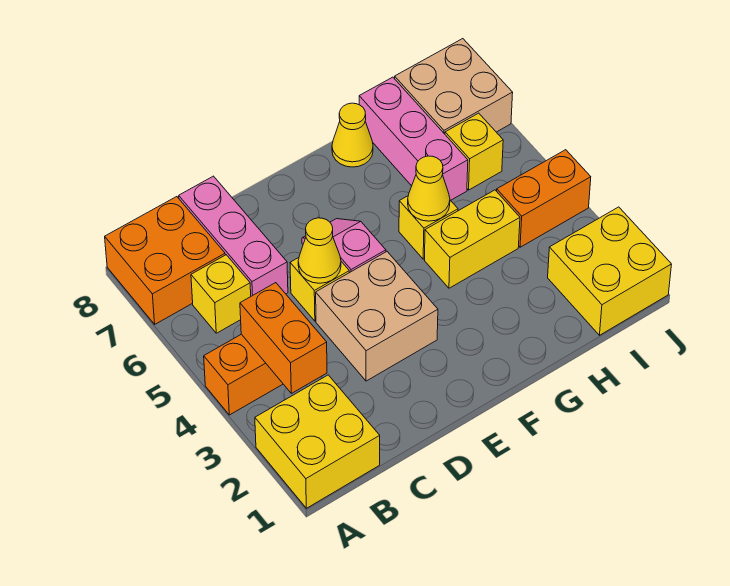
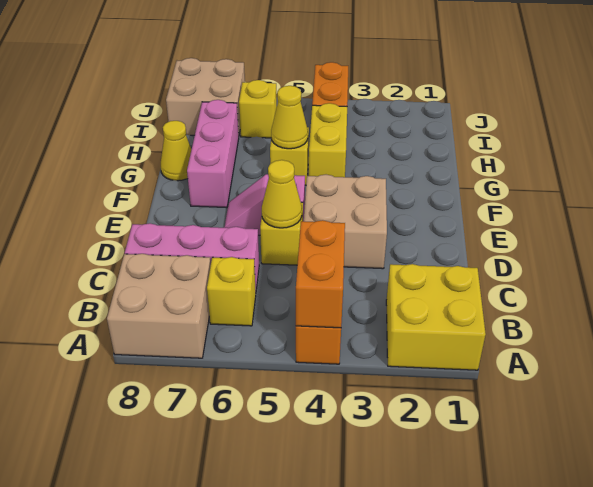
orange 2x2 brick [105,197,225,324] -> tan 2x2 brick [107,254,211,358]
orange 1x2 brick [240,283,327,393] -> orange 1x2 brick turned to [296,220,345,328]
pink 1x3 brick [359,77,468,200] -> pink 1x3 brick turned to [187,100,239,208]
yellow 2x2 brick [548,207,672,335] -> none

